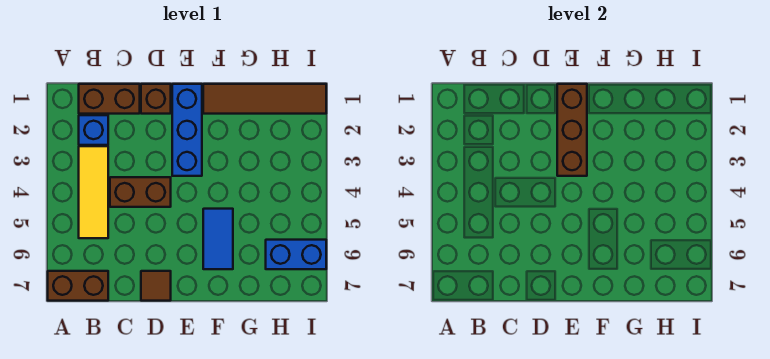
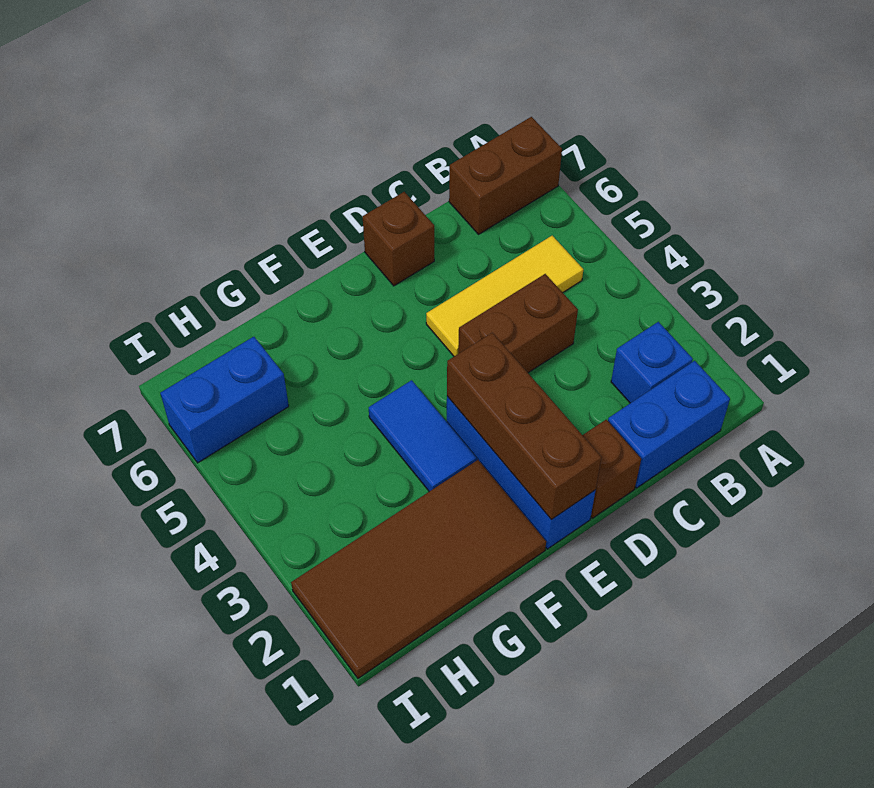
brown 1x2 brick [79,84,140,114] -> blue 1x2 brick [608,361,730,488]
yellow 1x3 tile [79,146,108,238] -> yellow 1x3 tile turned to [426,236,583,356]
brown 1x1 tile [141,271,171,301] -> brown 1x1 brick [363,192,434,286]
brown 1x4 tile [203,84,326,114] -> brown 2x4 tile [291,460,546,678]
blue 1x2 tile [203,209,233,269] -> blue 1x2 tile moved to [369,380,476,491]

